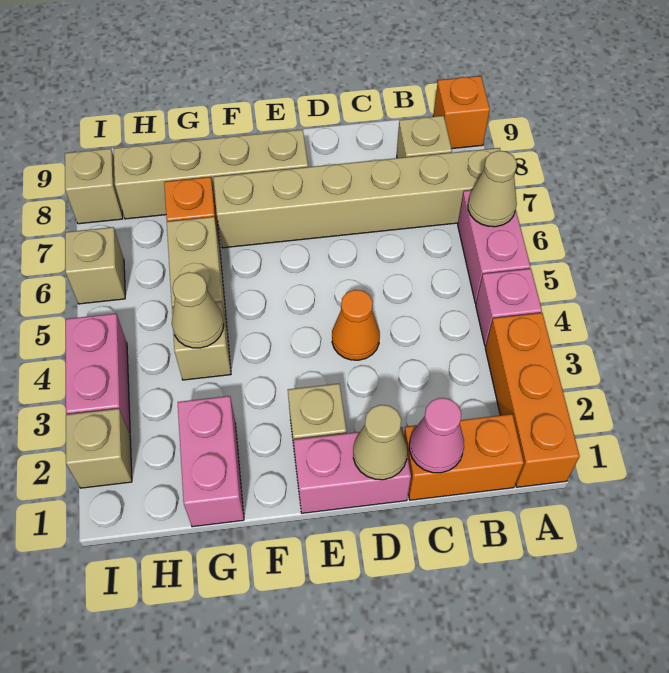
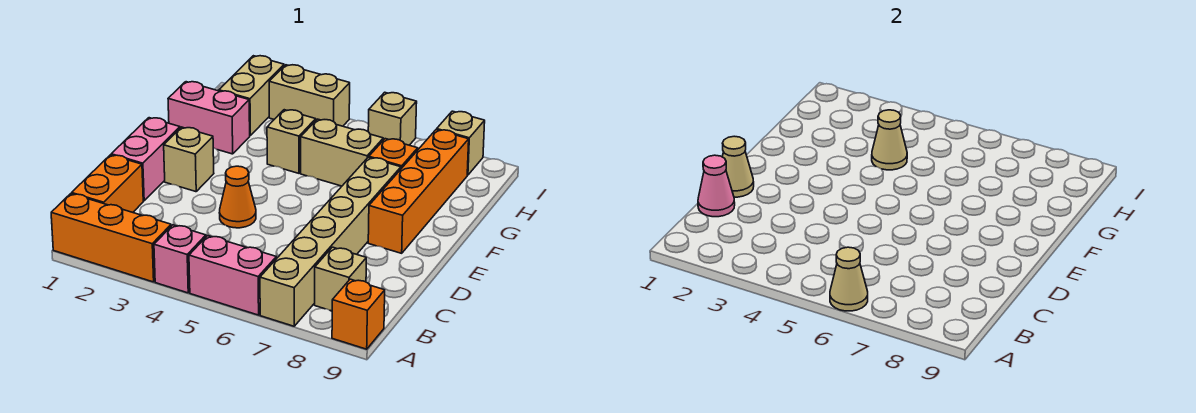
tan 1x4 brick [114,130,308,219] -> orange 1x4 brick [368,130,469,253]
tan 1x1 brick [66,409,132,488] -> tan 1x2 brick [219,56,284,136]
pink 1x2 brick [66,314,130,433] -> tan 1x2 brick [269,65,350,126]

